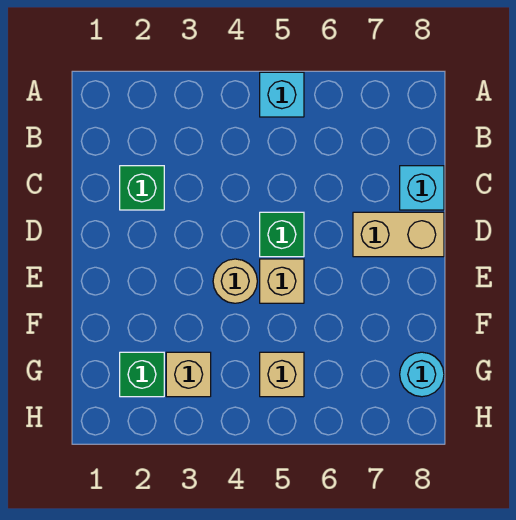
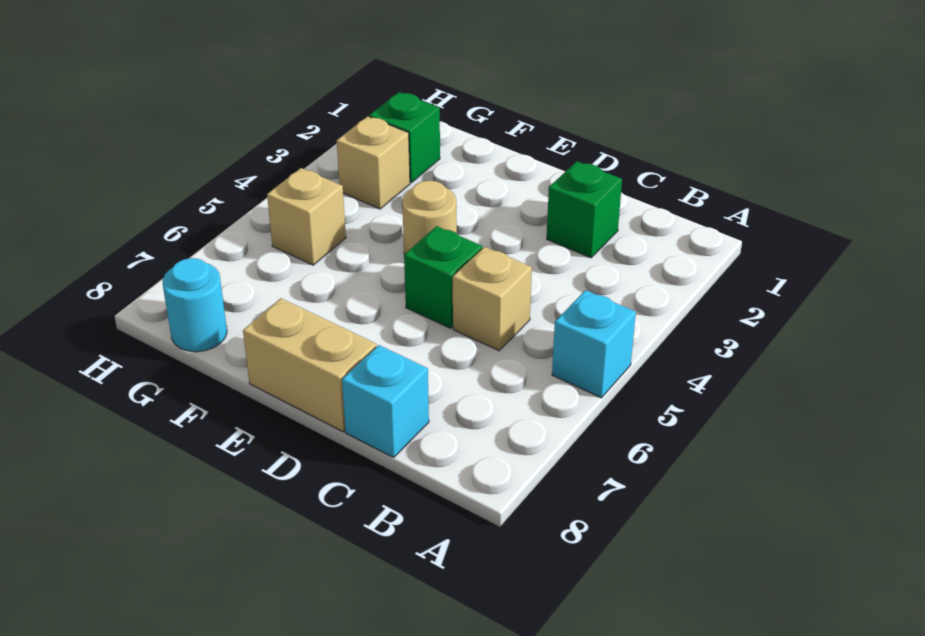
tan 1x2 brick [353,212,444,257] -> tan 1x2 brick turned to [243,298,377,431]
tan 1x1 brick [260,259,304,303] -> tan 1x1 brick moved to [453,247,532,351]

